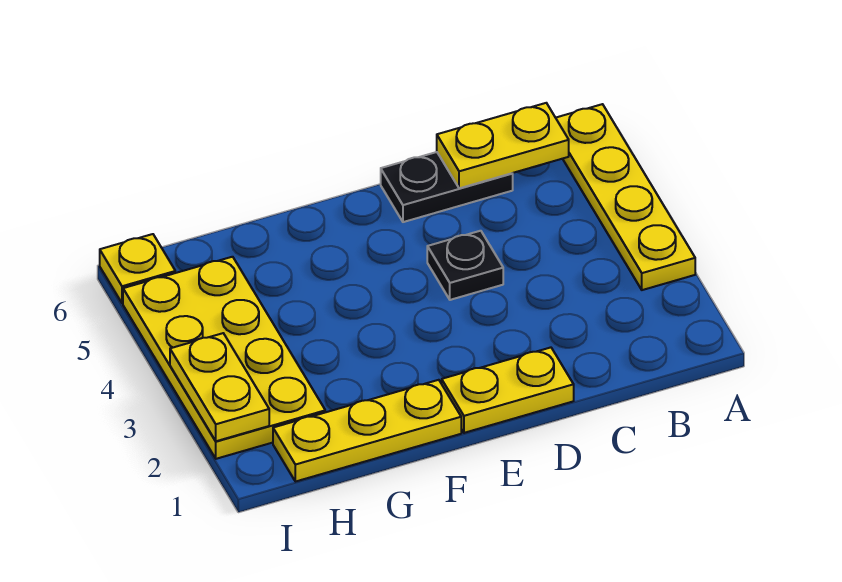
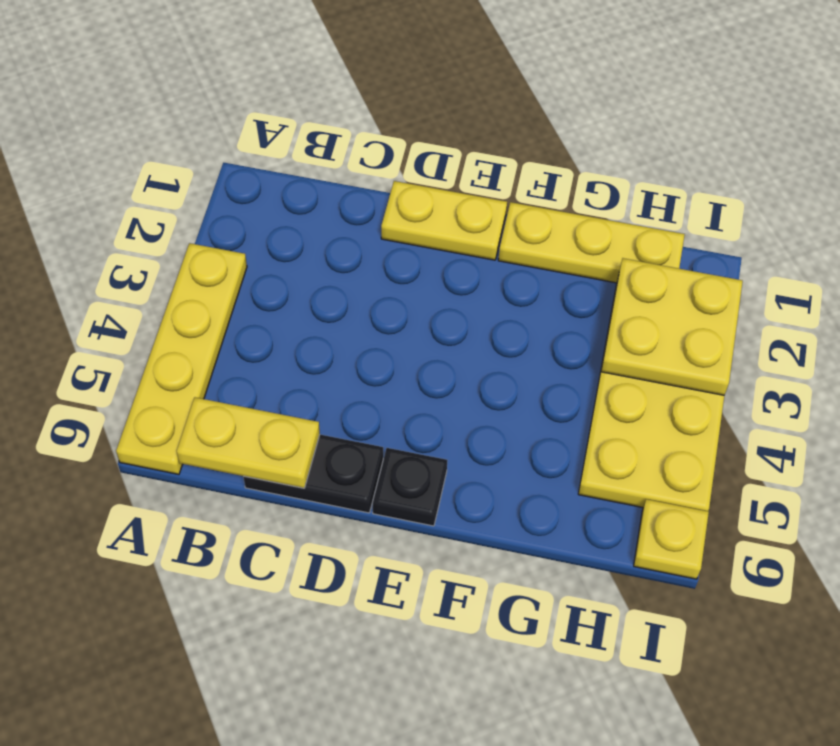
black 1x1 plate [427,231,503,300] -> black 1x1 plate moved to [373,448,447,526]
yellow 1x2 plate [170,333,269,441] -> yellow 2x2 plate [601,258,743,395]

